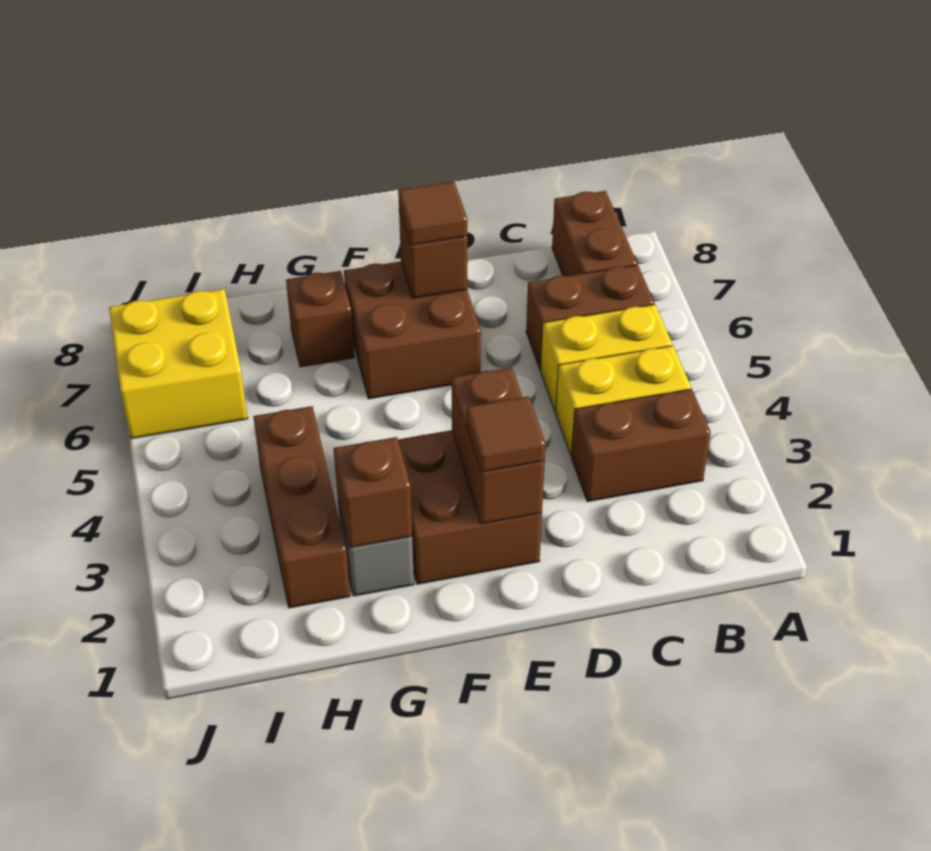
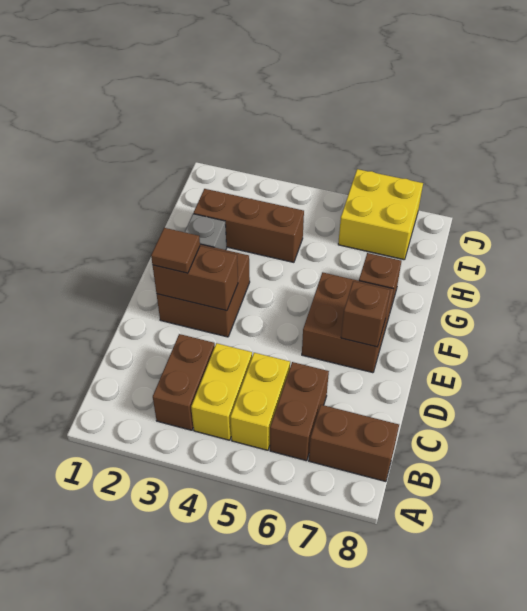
brown 1x1 tile [398,182,467,245] -> none
brown 1x1 brick [334,437,412,548] -> none

